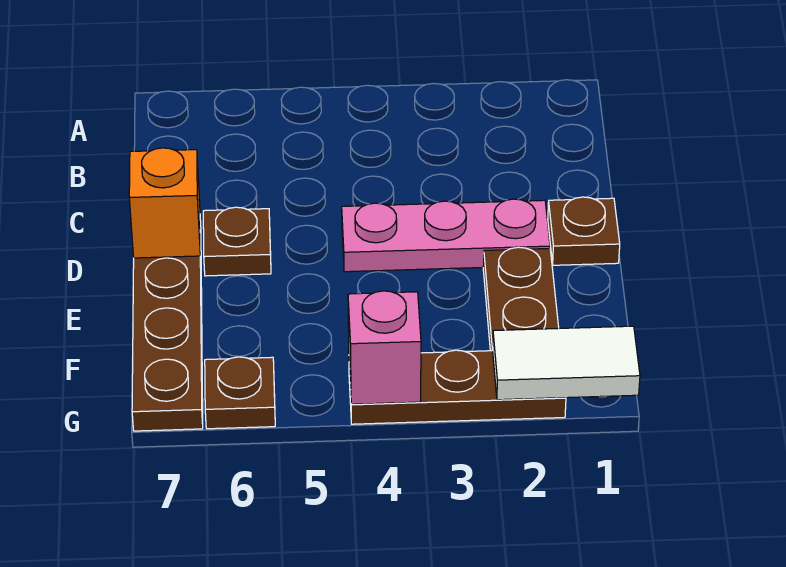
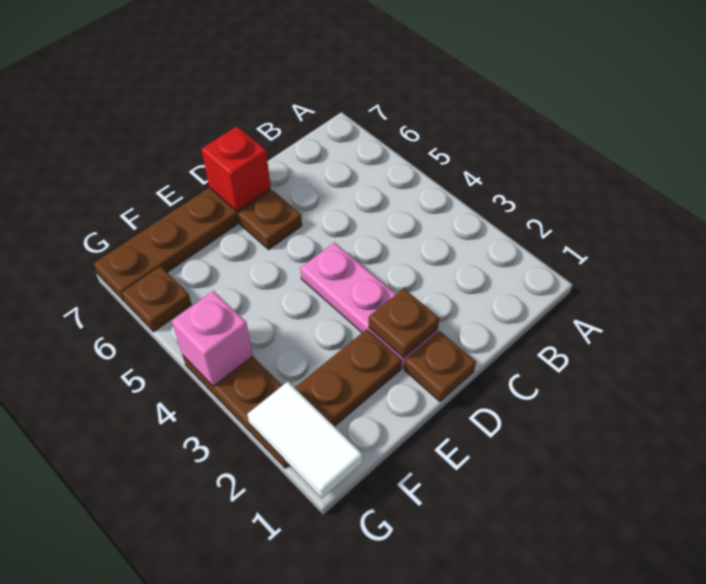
none -> brown 1x1 plate [369,289,439,358]
orange 1x1 brick [129,148,200,258] -> red 1x1 brick [201,127,271,211]

